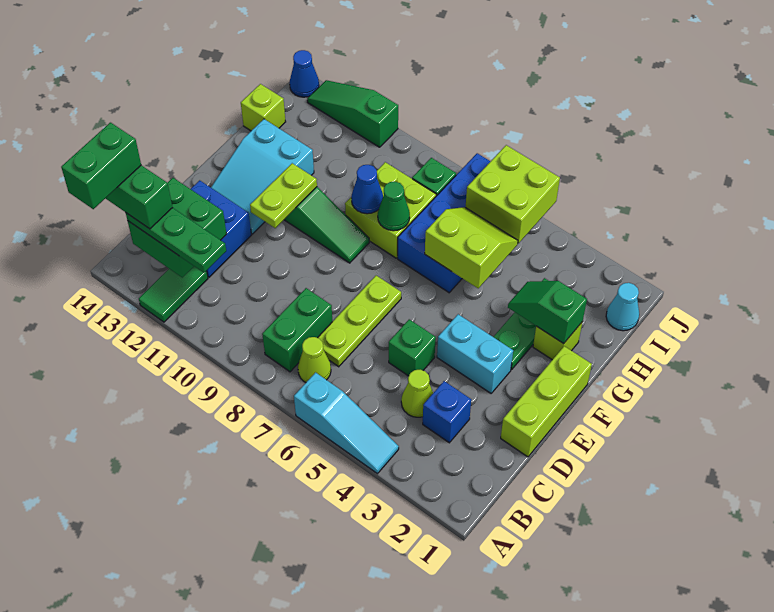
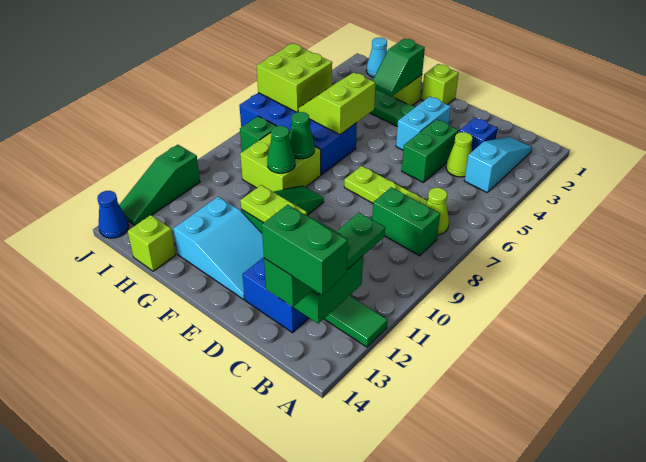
cyan 1x3 slope [294,373,399,474] -> cyan 1x3 slope moved to [464,137,532,192]
lime 1x3 brick [501,346,592,457] -> lime 1x1 brick [422,64,459,105]
green 1x1 brick [389,319,436,376] -> green 1x2 brick [402,119,458,182]
blue 1x1 cone [351,165,383,214] -> green 1x1 cone [267,126,295,173]

